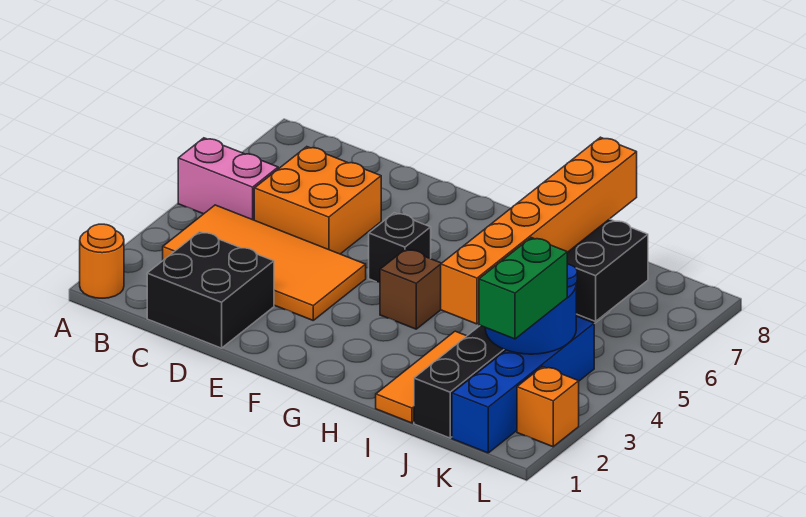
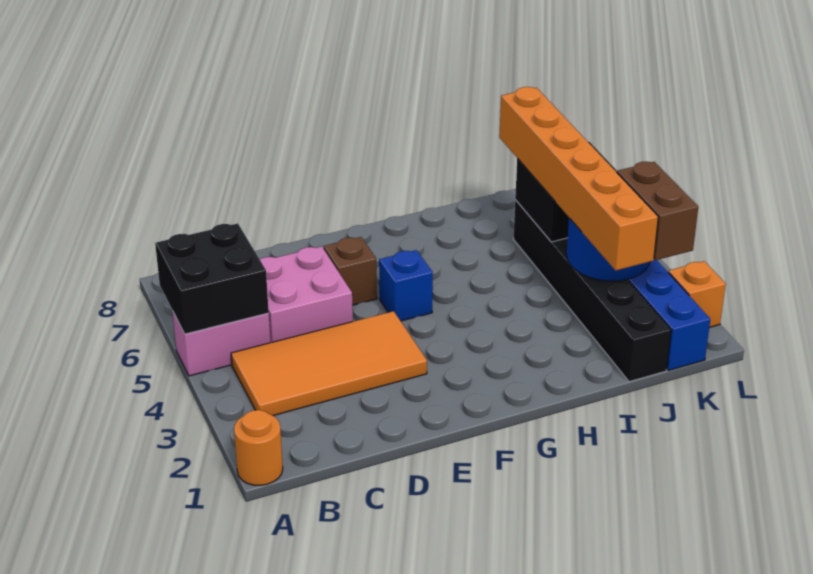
black 2x2 brick [147,232,274,348] -> black 2x2 brick moved to [155,223,269,334]
orange 2x2 brick [254,147,381,254] -> pink 2x2 brick [260,246,353,343]
black 1x1 brick [369,213,431,283] -> blue 1x1 brick [379,250,433,321]
brown 1x1 brick [380,249,441,329] -> brown 1x1 brick moved to [324,237,377,305]
orange 1x3 tile [376,331,466,423] -> none
green 1x2 brick [479,238,567,339] -> brown 1x2 brick [617,162,698,260]

